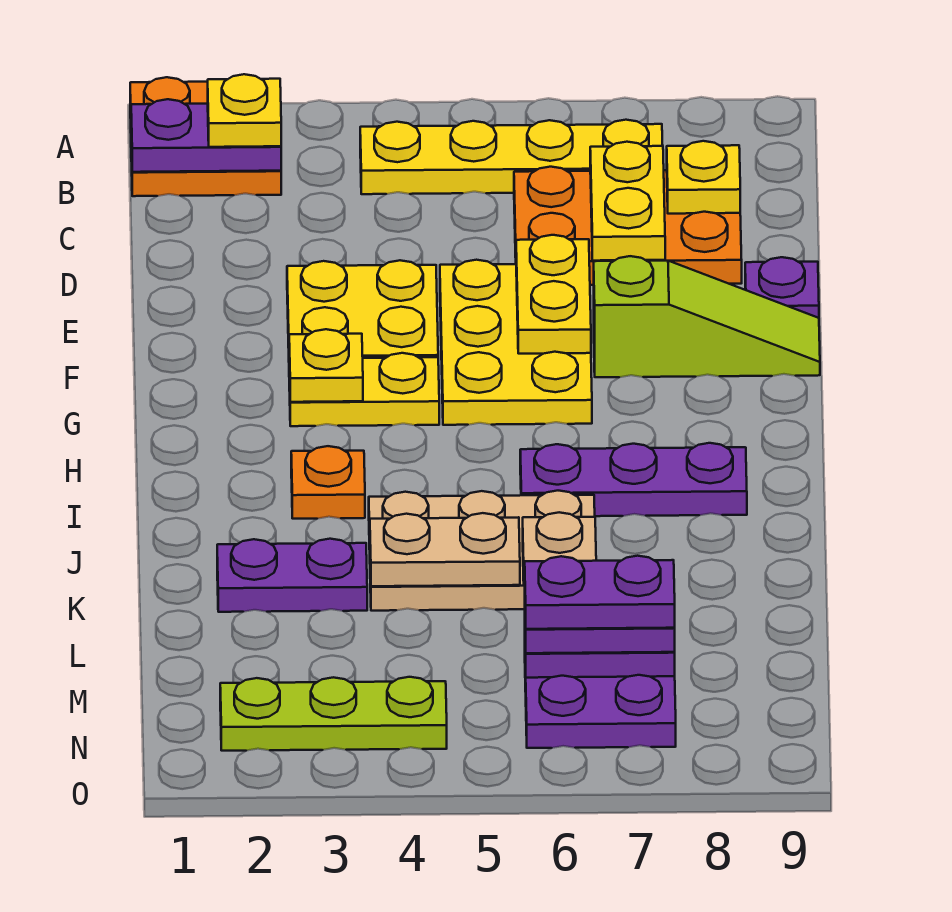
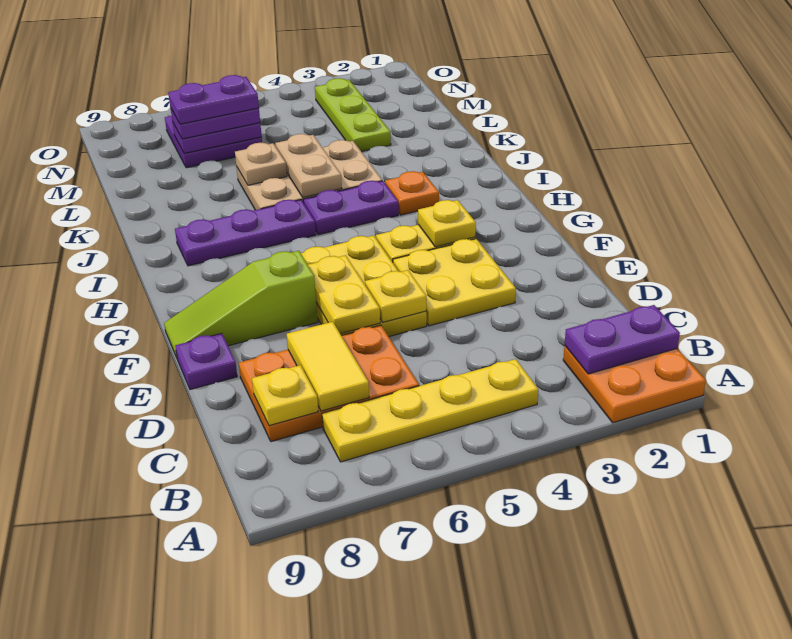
yellow 1x1 plate [208,74,281,147] -> yellow 1x1 plate moved to [365,270,426,322]
yellow 1x2 plate [590,142,665,261] -> yellow 1x2 tile [287,322,369,411]
purple 1x2 plate [217,539,367,612] -> purple 1x2 plate moved to [303,181,399,235]
tan 1x2 plate [370,513,520,586] -> tan 1x2 plate turned to [275,134,342,197]
lime 1x3 plate [220,677,447,751] -> lime 1x3 plate turned to [315,78,391,152]

